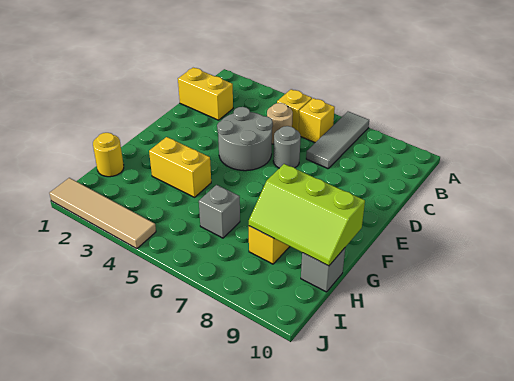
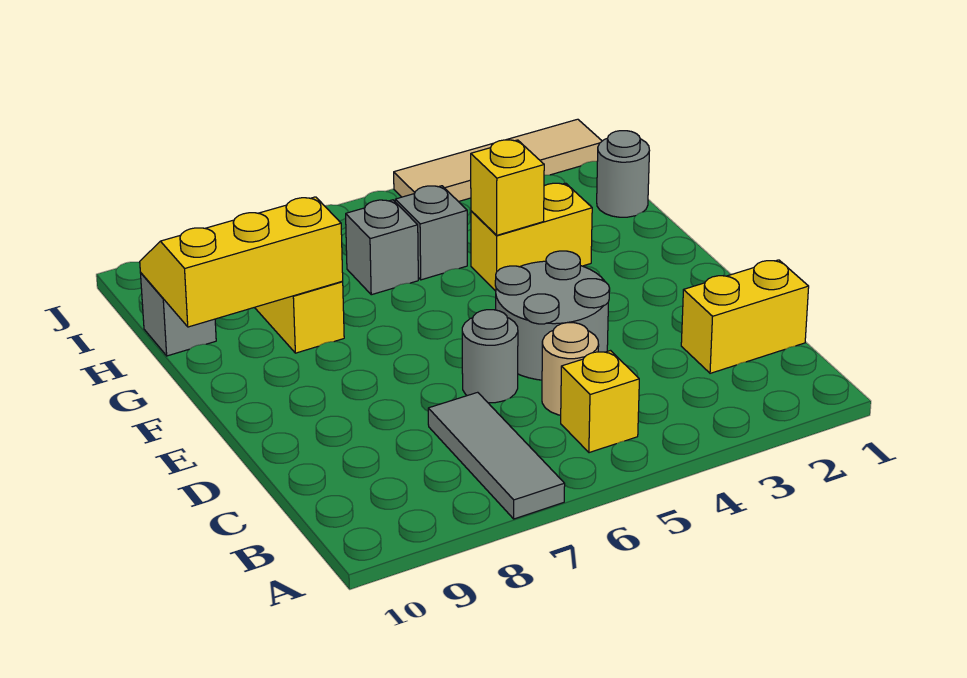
yellow 1x1 brick [298,98,335,142] -> yellow 1x1 brick moved to [471,140,544,235]
lime 2x3 slope [249,164,365,266] -> yellow 2x3 slope [140,197,343,327]
yellow 1x1 round brick [93,133,124,177] -> grey 1x1 round brick [597,131,650,217]
none -> grey 1x1 brick [395,186,467,280]

